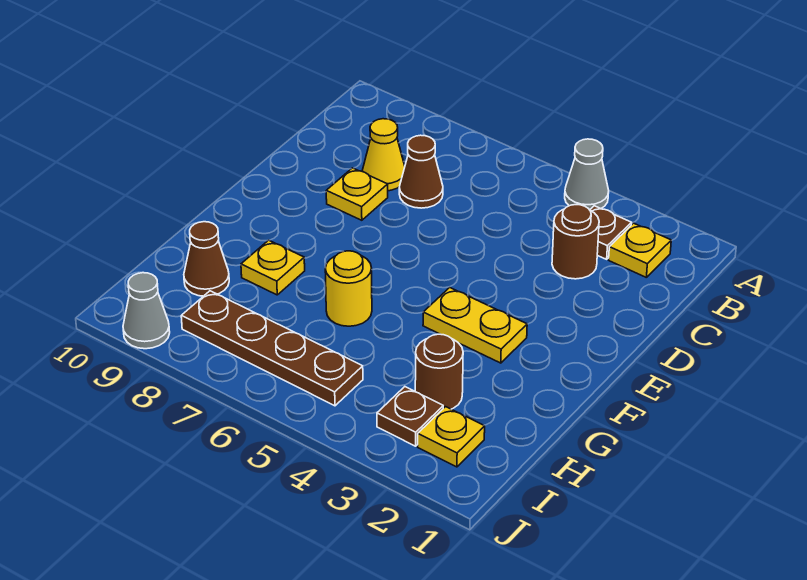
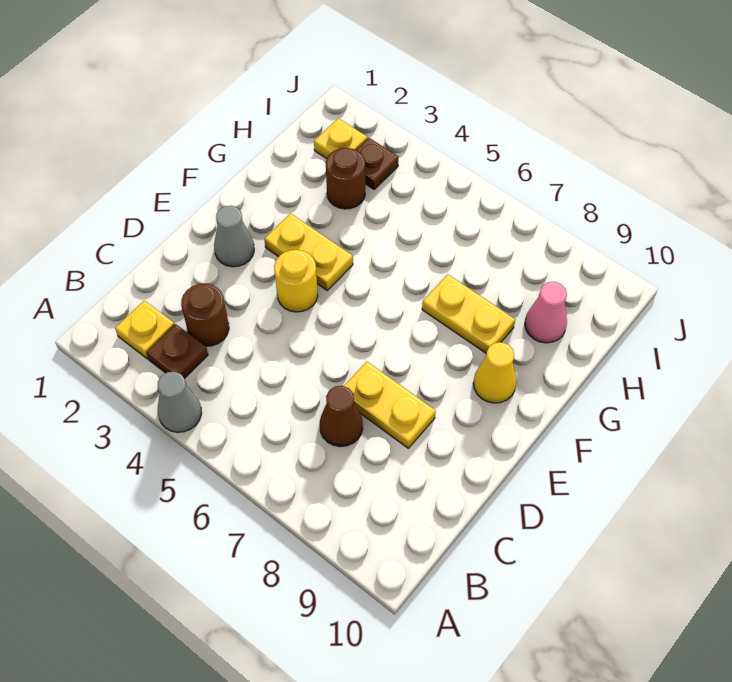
yellow 1x1 cone [362,119,405,191] -> yellow 1x1 cone moved to [473,342,516,403]
yellow 1x1 plate [326,168,388,220] -> yellow 1x2 plate [344,362,436,448]
yellow 1x1 round brick [325,251,372,326] -> yellow 1x1 round brick moved to [274,250,318,312]
yellow 1x1 plate [241,240,305,295] -> yellow 1x2 plate [422,274,515,353]
brown 1x1 cone [184,222,229,296] -> pink 1x1 cone [525,282,567,343]
brown 1x4 plate [181,291,363,406] -> none
grey 1x1 cone [123,273,170,349] -> grey 1x1 cone moved to [214,206,254,267]

